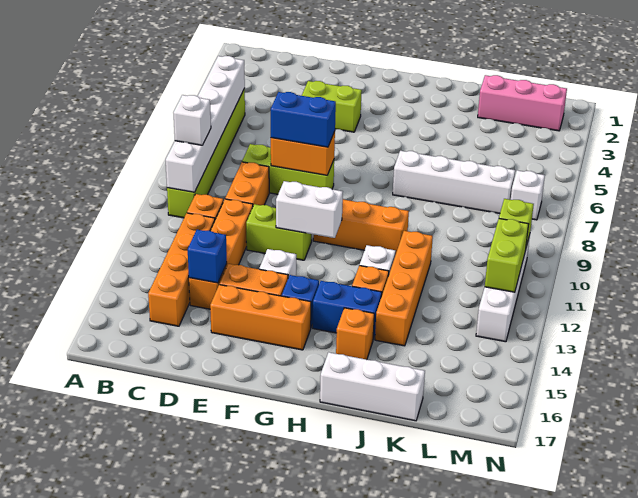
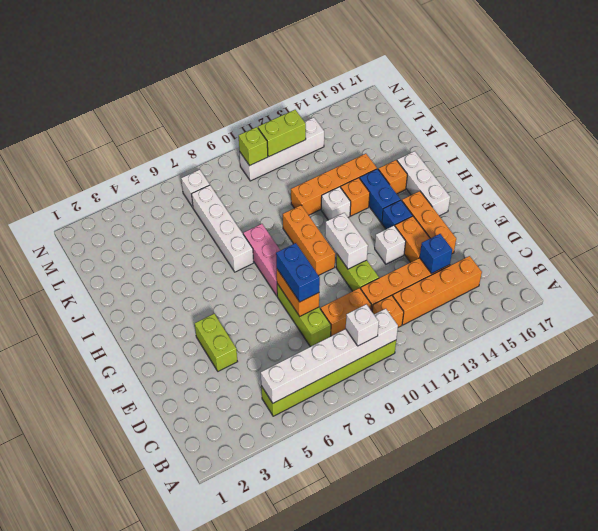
white 1x3 brick [320,352,425,421] -> white 1x3 brick moved to [397,151,450,216]
pink 1x3 brick [478,75,567,131] -> pink 1x3 brick moved to [243,224,280,296]

